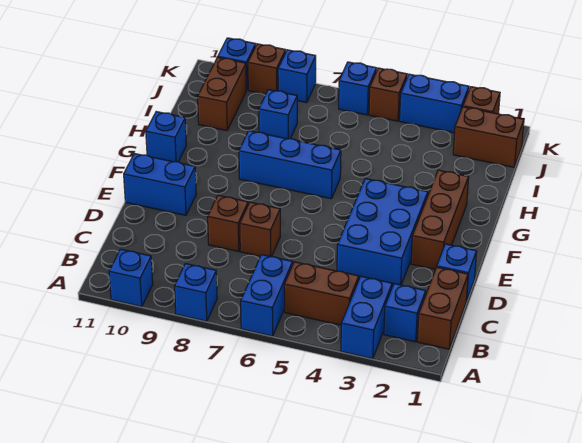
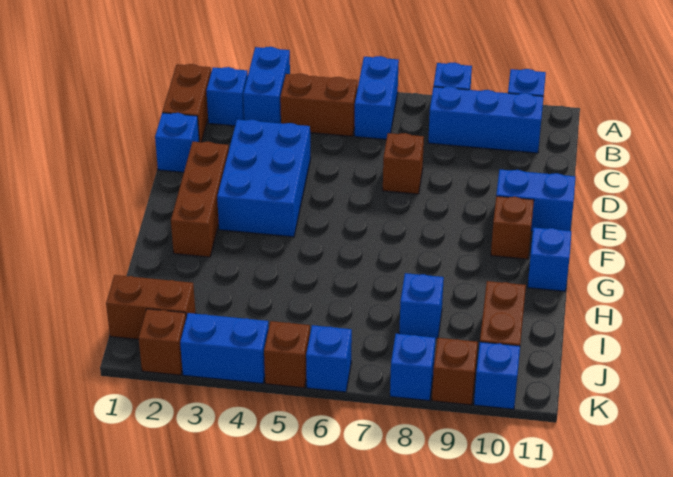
brown 1x1 brick [208,195,248,251] -> brown 1x1 brick moved to [491,196,534,259]
blue 1x3 brick [239,131,341,199] -> blue 1x3 brick moved to [428,87,544,153]

